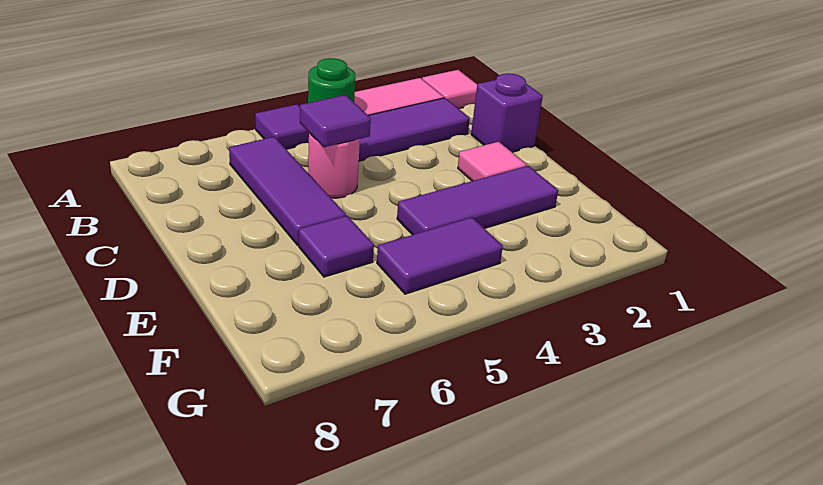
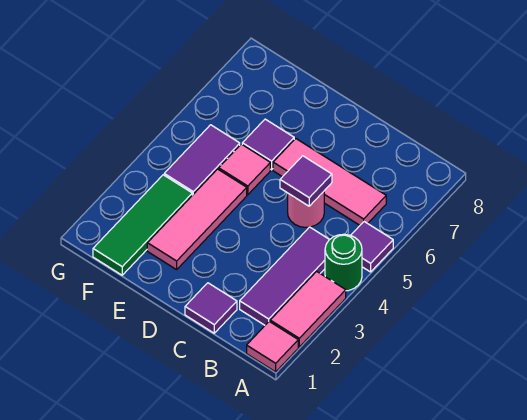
purple 1x3 tile [229,137,346,245] -> pink 1x3 tile [273,139,386,225]
purple 1x1 brick [471,73,543,152] -> purple 1x1 tile [185,283,237,333]
pink 1x1 tile [458,142,527,181] -> pink 1x1 tile moved to [219,144,270,195]
purple 1x3 tile [397,166,558,235] -> pink 1x3 tile [147,169,247,270]
none -> green 1x3 tile [93,175,192,275]

